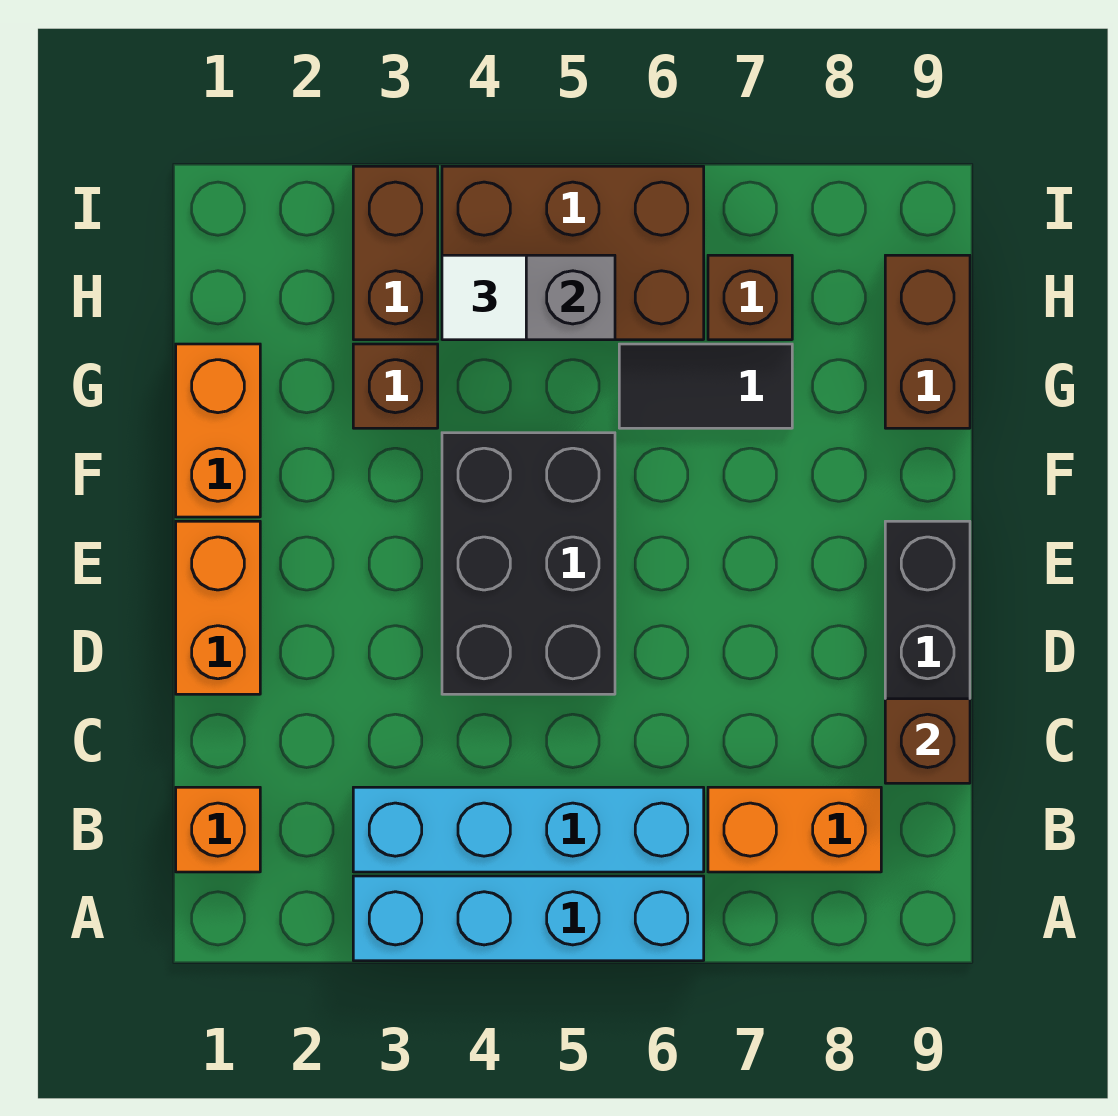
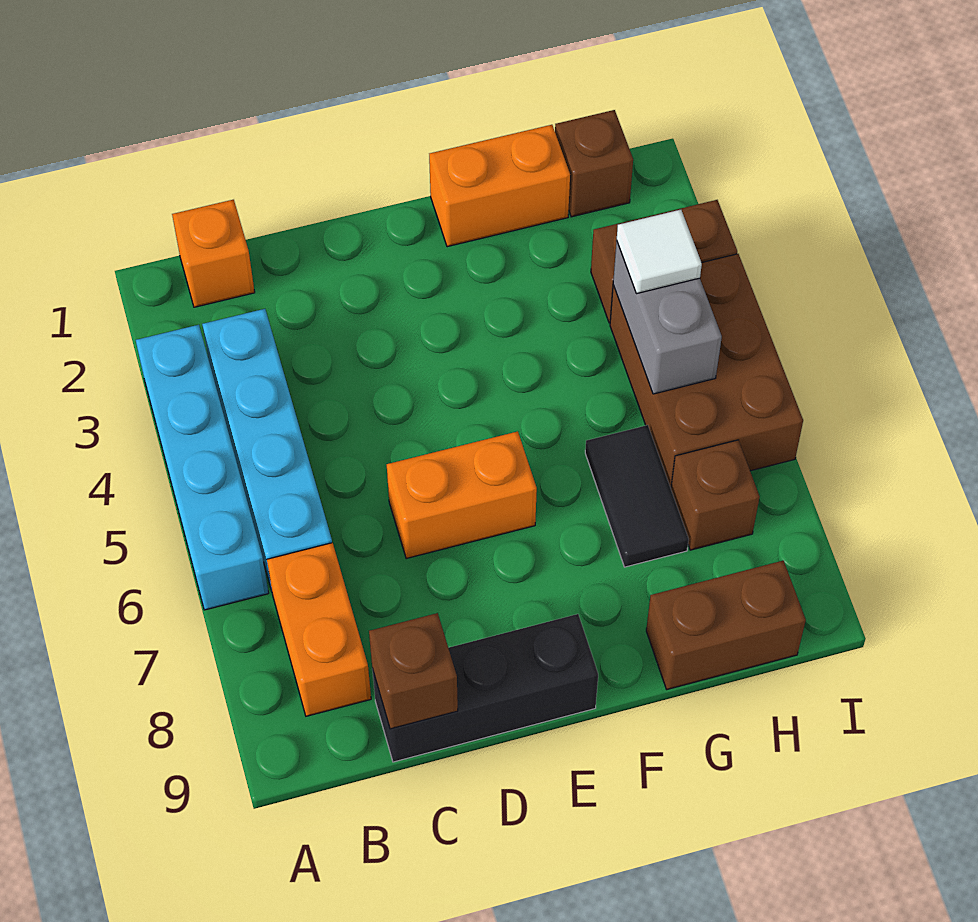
orange 1x2 brick [176,521,260,694] -> orange 1x2 brick moved to [387,431,537,559]
black 2x3 brick [442,433,615,694] -> none
brown 1x1 brick [353,344,438,428] -> brown 1x1 brick moved to [555,110,633,217]

